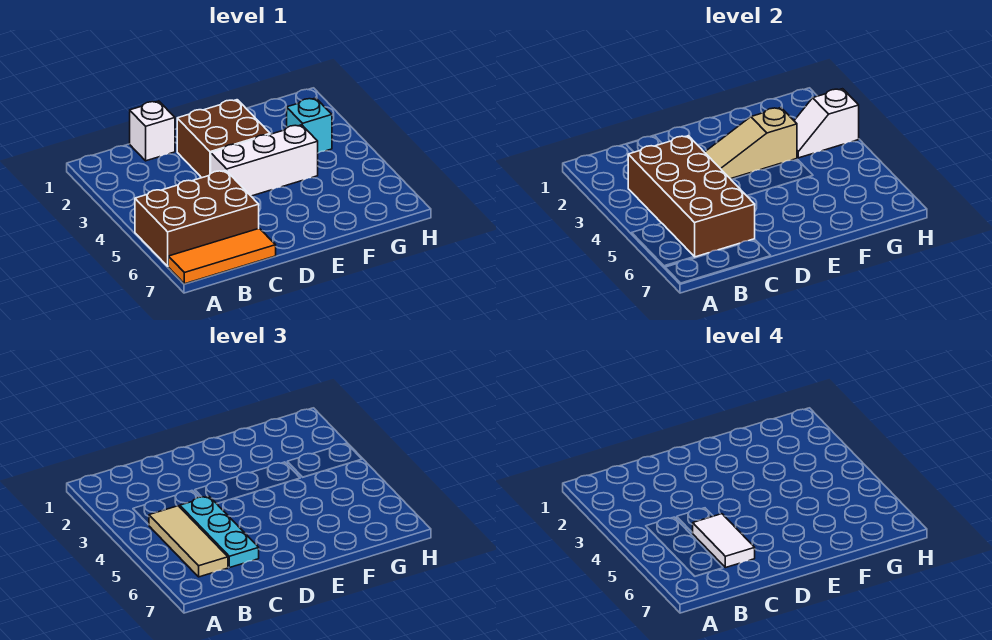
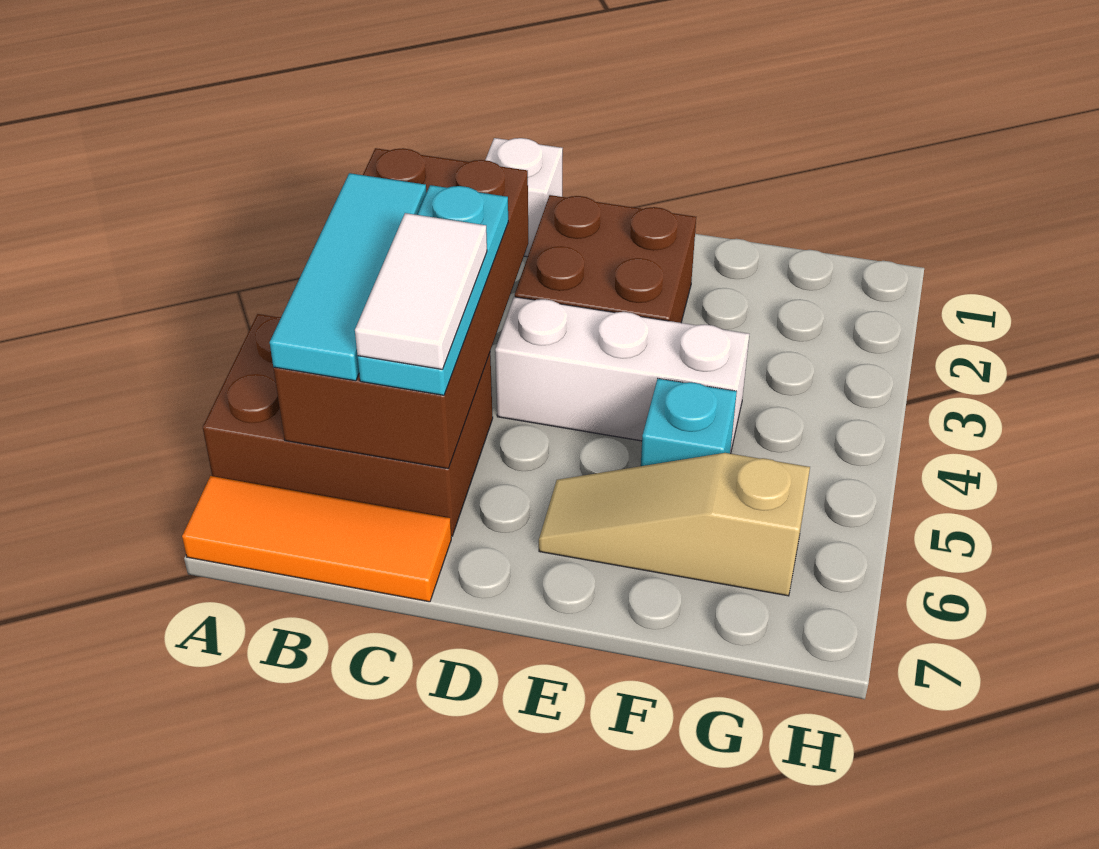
tan 1x3 tile [149,506,228,577] -> cyan 1x3 tile [270,173,427,381]
tan 1x3 slope [705,108,797,179] -> tan 1x3 slope moved to [539,453,810,596]
cyan 1x1 brick [287,98,332,153] -> cyan 1x1 brick moved to [641,379,737,466]
white 1x2 slope [794,89,859,158] -> none

